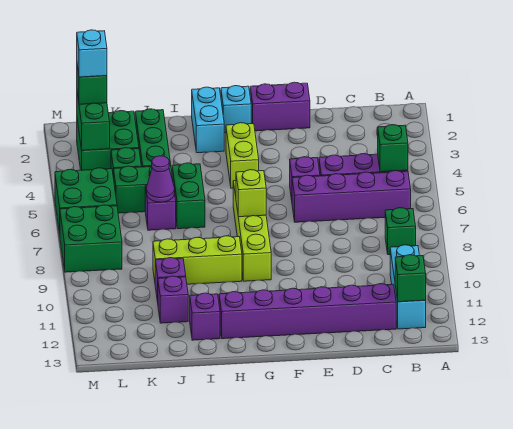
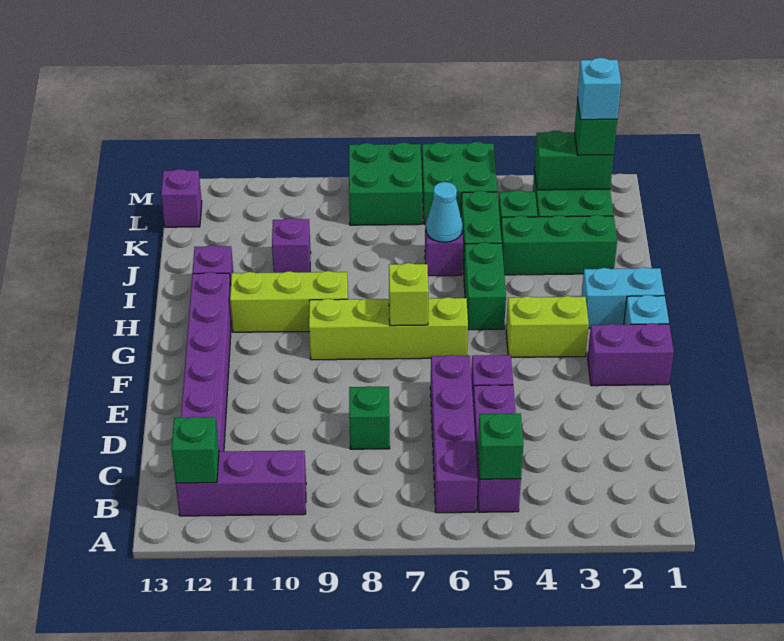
green 1x1 brick [385,208,416,255] -> green 1x1 brick moved to [349,386,390,449]
cyan 1x3 brick [390,245,426,329] -> purple 1x3 brick [176,451,306,516]
purple 1x2 brick [250,82,310,131] -> purple 1x2 brick turned to [588,323,674,386]
lime 1x3 brick [153,236,242,284] -> lime 1x3 brick turned to [230,271,348,332]
green 1x2 brick [172,163,205,229] -> green 1x2 brick turned to [464,242,506,330]
purple 1x1 cone [147,156,175,202] -> cyan 1x1 cone [426,182,463,242]
purple 1x1 brick [158,276,188,323] -> purple 1x1 brick moved to [161,169,202,227]

